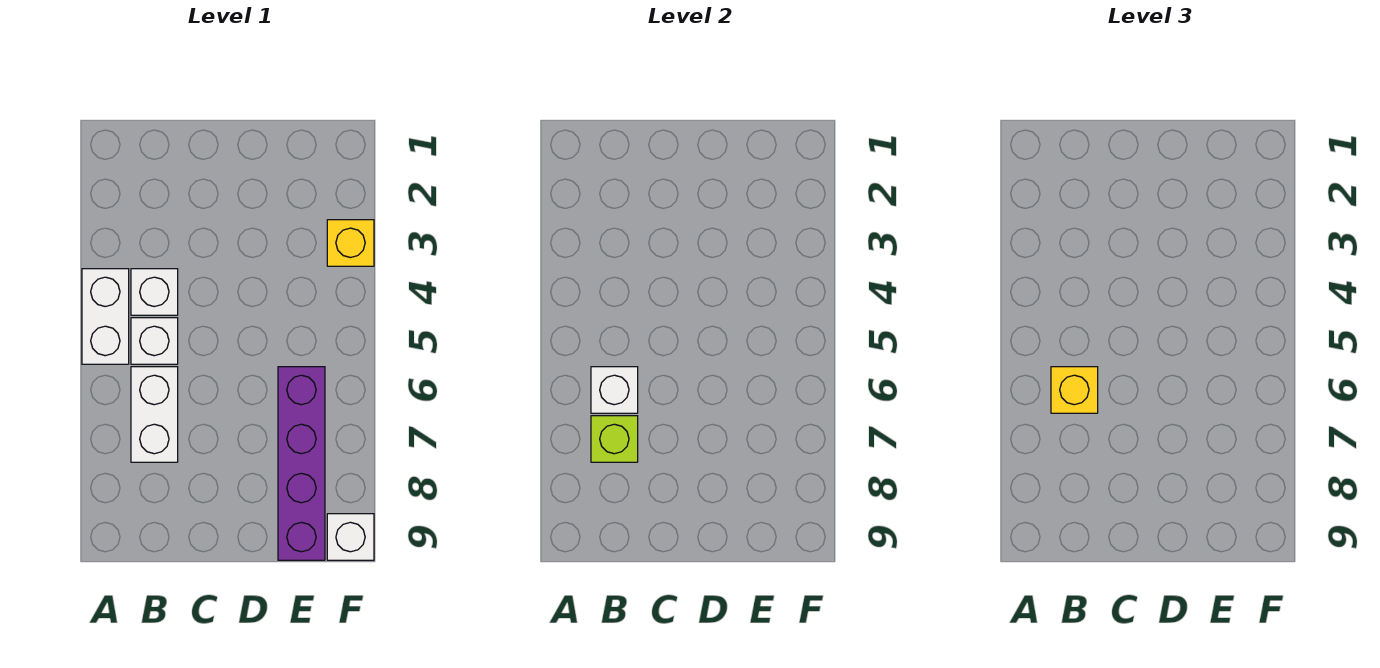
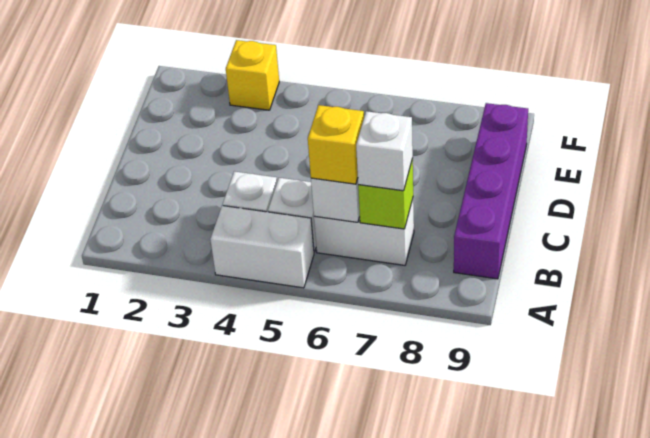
purple 1x4 brick [278,367,325,560] -> purple 1x4 brick turned to [454,103,528,279]
white 1x1 brick [327,514,374,560] -> white 1x1 brick moved to [356,111,413,191]

